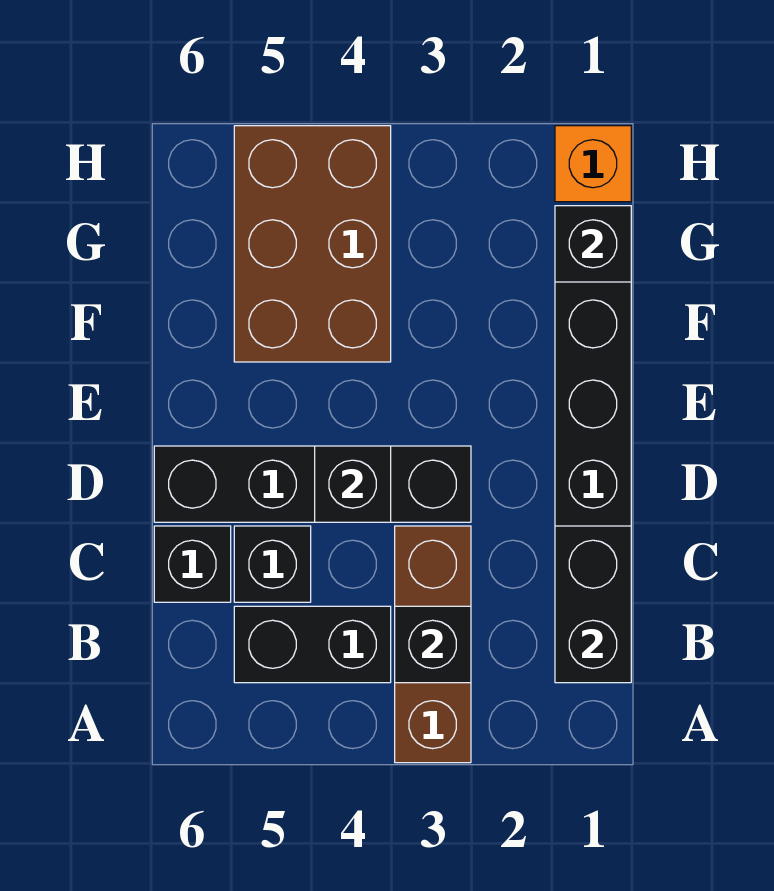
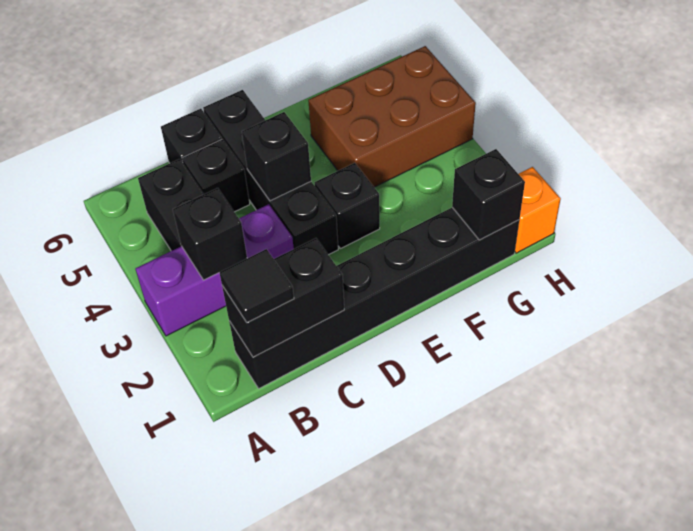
brown 1x3 brick [395,526,471,763] -> purple 1x3 brick [135,204,294,336]
none -> black 1x1 tile [219,249,294,323]
none -> black 1x1 brick [315,163,380,249]

